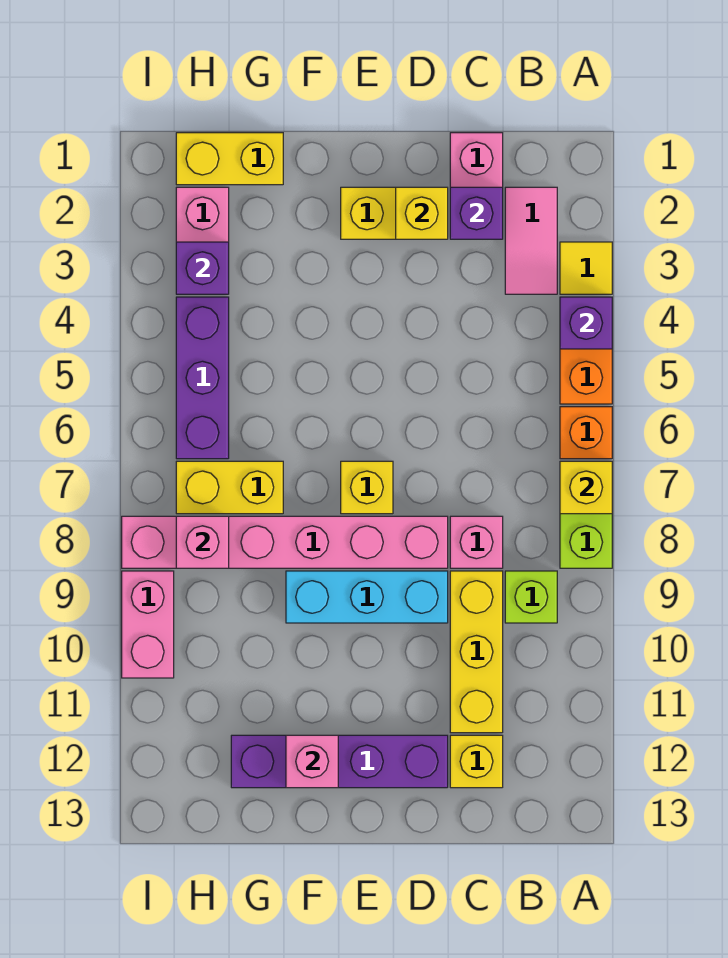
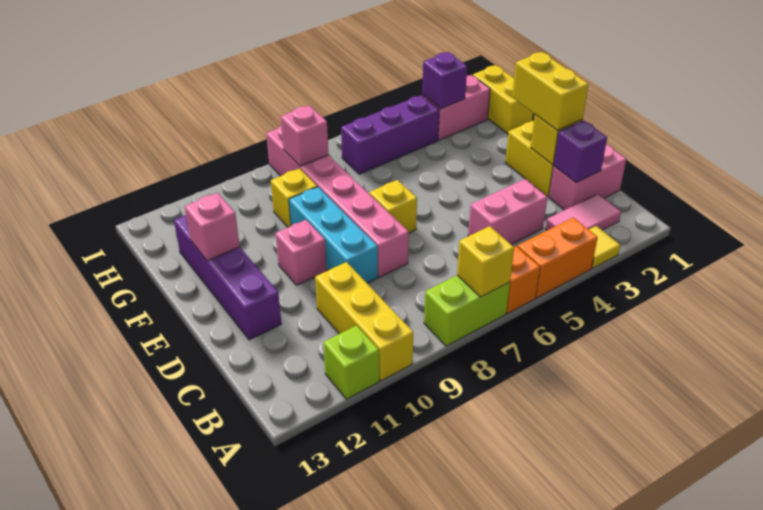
purple 1x1 brick [560,297,612,349] -> none
lime 1x1 brick [505,571,557,623] -> lime 1x1 brick moved to [324,325,379,399]
pink 1x1 brick [450,516,503,568] -> pink 1x1 brick moved to [276,220,327,285]
yellow 1x3 brick [450,571,503,733] -> yellow 1x3 brick turned to [315,262,413,381]
yellow 1x1 brick [450,735,503,788] -> yellow 1x1 brick moved to [271,168,317,227]
yellow 1x2 brick [176,461,283,514] -> yellow 1x2 brick moved to [512,52,588,130]
pink 1x2 brick [122,571,174,678] -> pink 1x2 brick moved to [468,179,548,244]

